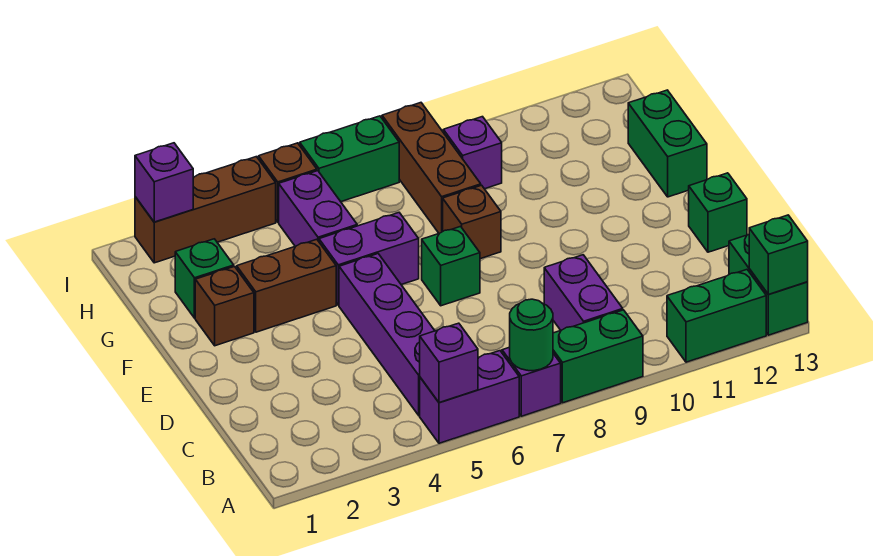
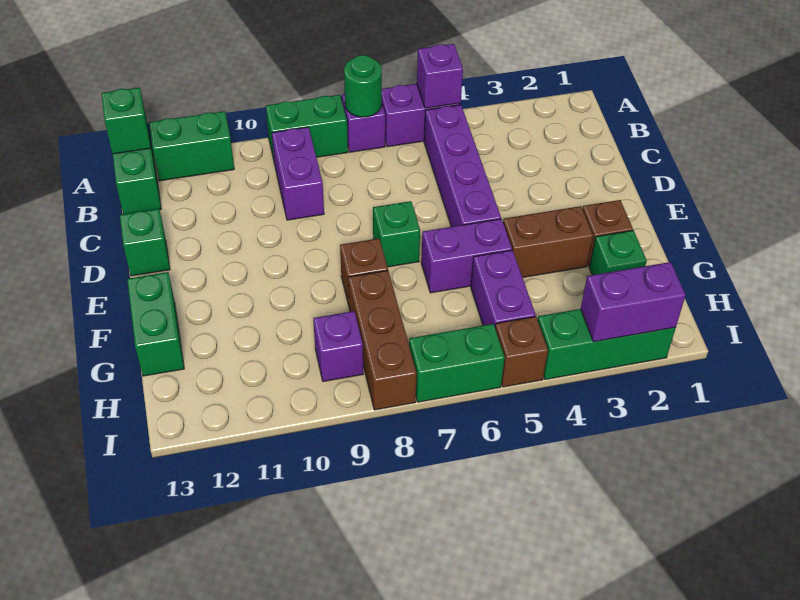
brown 1x3 brick [135,157,276,263] -> green 1x3 brick [538,309,676,379]
purple 1x1 brick [135,143,193,222] -> purple 1x2 brick [581,262,686,342]

